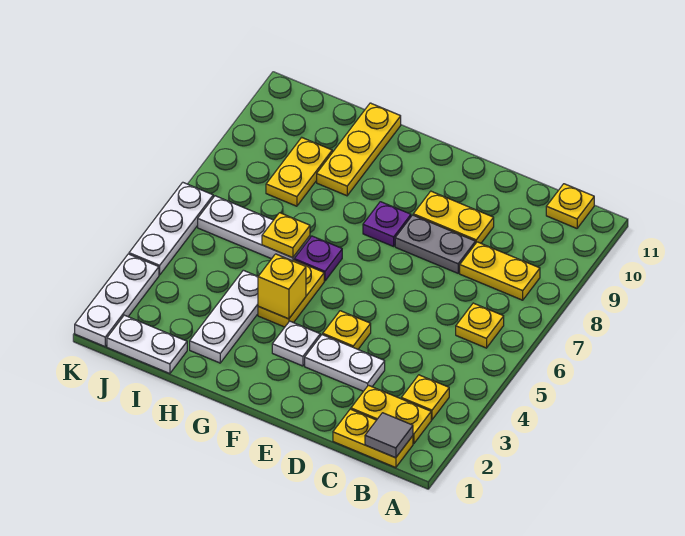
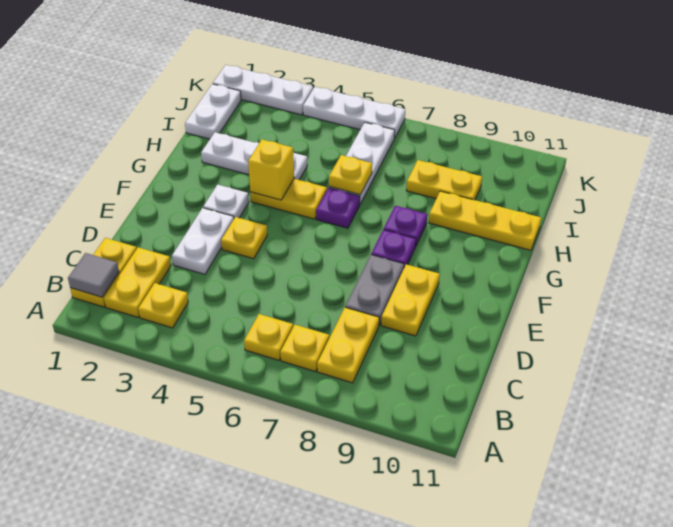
yellow 1x1 plate [546,184,594,228] -> yellow 1x1 plate moved to [280,325,329,372]
none -> purple 1x1 plate [384,206,427,247]

